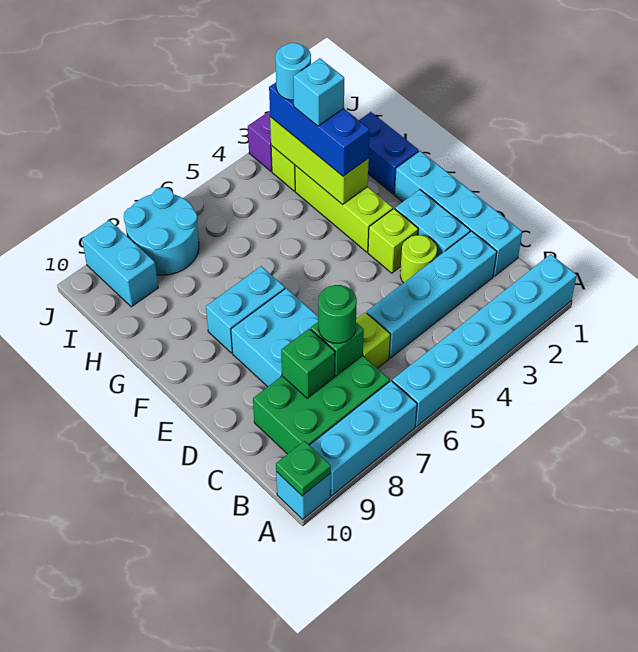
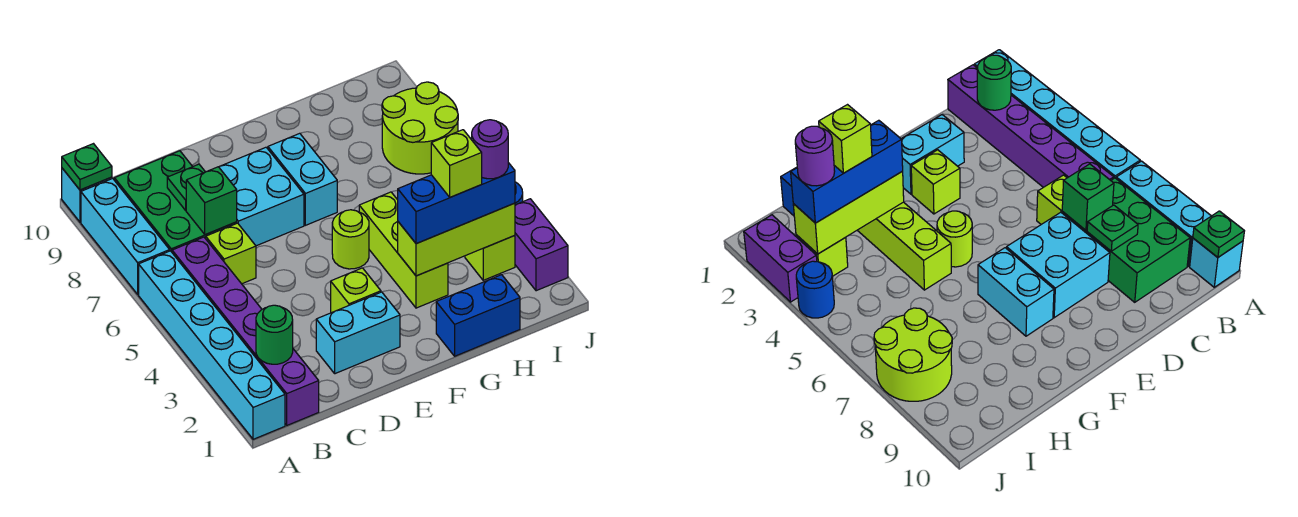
none -> purple 1x6 brick [172,237,319,425]
cyan 1x4 brick [394,151,522,276] -> none
cyan 1x4 brick [367,231,497,358] -> none
green 1x1 round brick [318,285,357,343] -> green 1x1 round brick moved to [256,305,293,364]
green 1x1 brick [281,329,335,398] -> green 1x1 plate [167,164,205,210]
lime 1x1 round brick [400,235,437,283] -> lime 1x1 round brick moved to [332,210,369,269]
lime 1x3 brick [295,165,393,252] -> lime 1x3 brick turned to [359,192,448,308]
cyan 1x1 brick [293,58,344,126] -> lime 1x1 brick [431,130,482,197]
cyan 1x1 round brick [275,43,311,100] -> purple 1x1 round brick [472,120,508,179]
cyan 2x2 round brick [124,187,199,275] -> lime 2x2 round brick [382,82,458,174]
cyan 1x2 brick [82,220,158,307] -> none
none -> blue 1x1 round brick [796,261,834,318]

